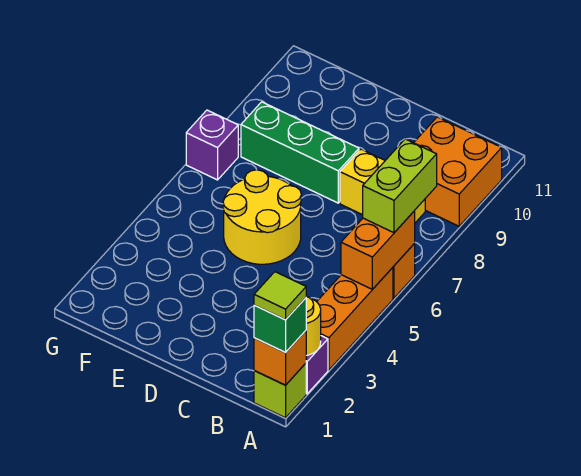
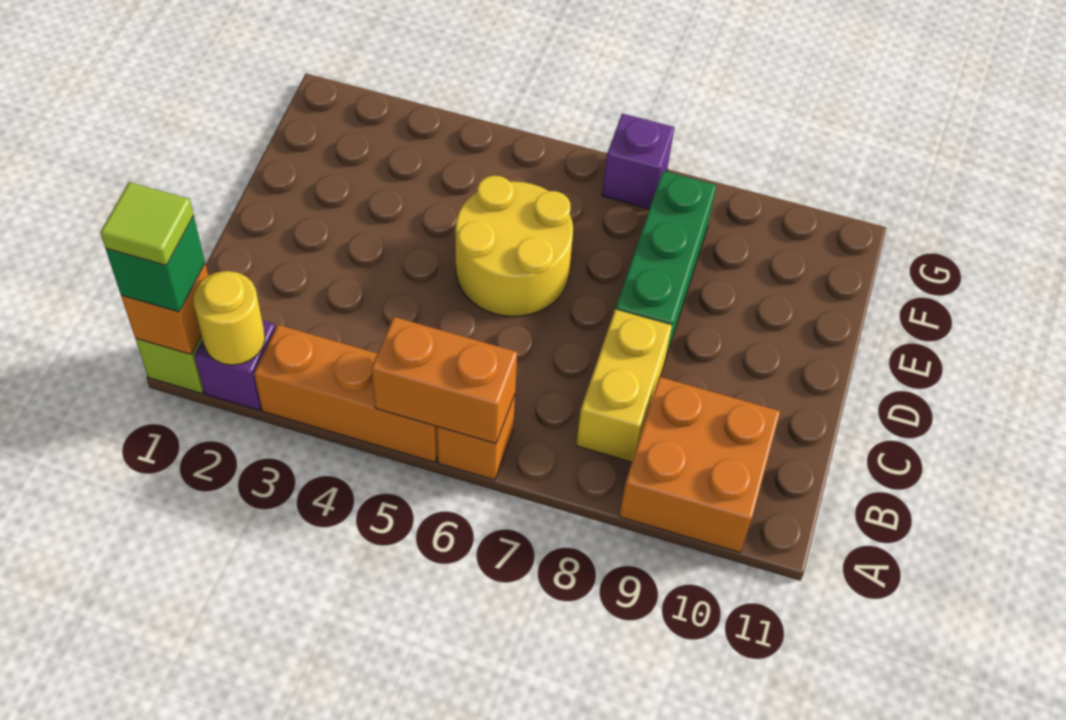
lime 1x2 brick [363,139,437,233] -> none

